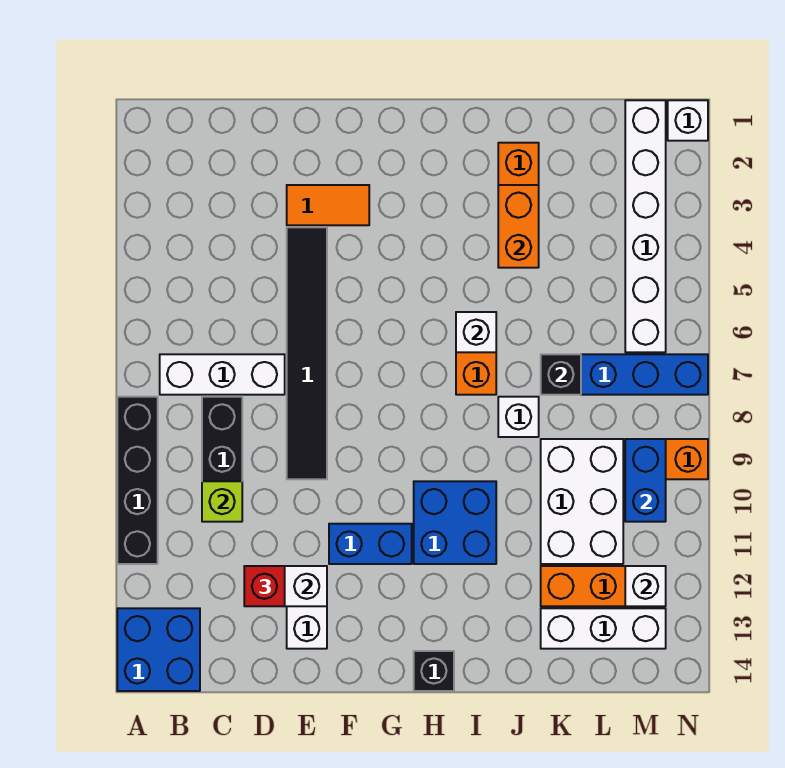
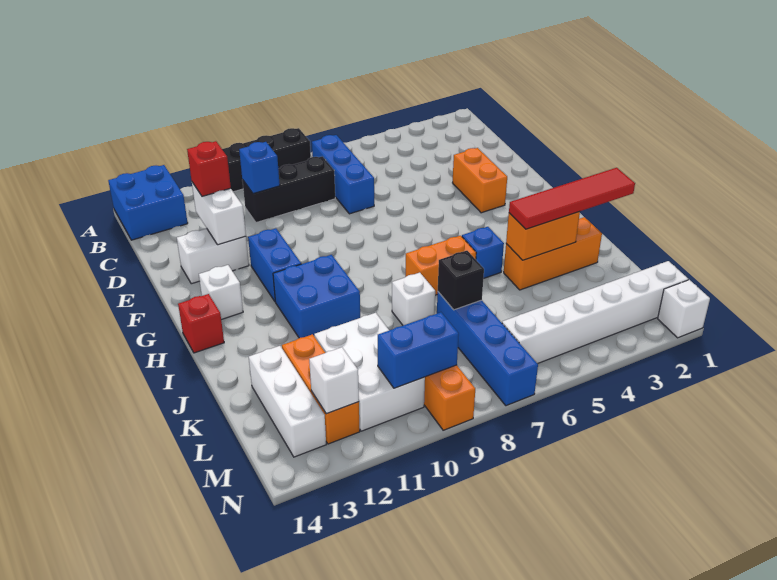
white 1x3 brick [160,354,285,395] -> blue 1x3 brick [312,135,374,214]
lime 1x1 brick [202,481,242,522] -> blue 1x1 brick [239,142,280,194]
orange 1x2 tile [287,185,369,225] -> orange 1x2 brick [453,148,507,213]
black 1x6 tile [287,227,327,479] -> none
black 1x1 brick [414,651,454,691] -> red 1x1 brick [178,294,224,353]
none -> blue 1x1 brick [462,227,504,279]
white 1x1 brick [456,312,496,352] -> white 1x1 brick moved to [199,265,243,320]
none -> red 1x4 tile [509,168,635,229]
white 2x3 brick [541,439,623,564] -> white 2x3 brick turned to [314,313,425,431]

